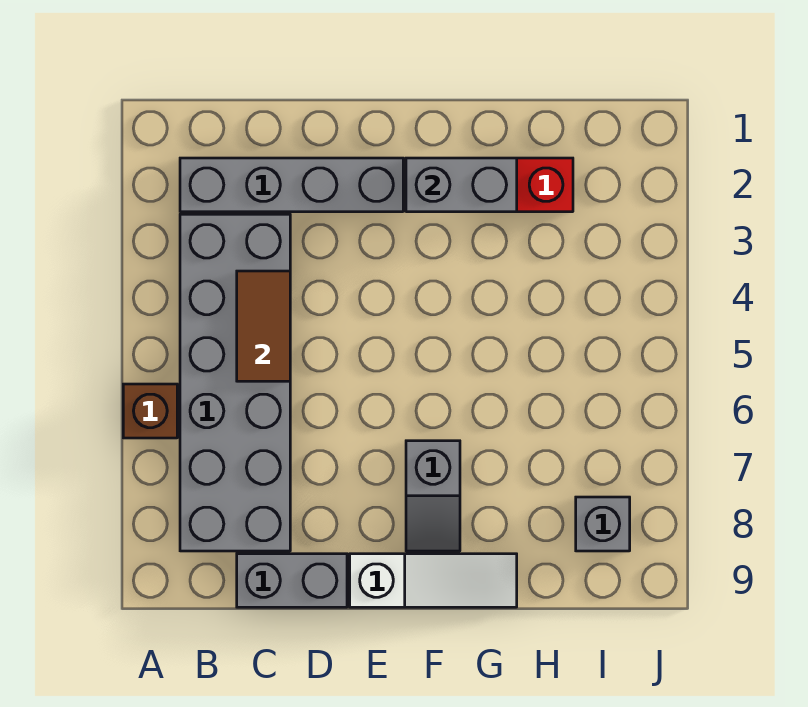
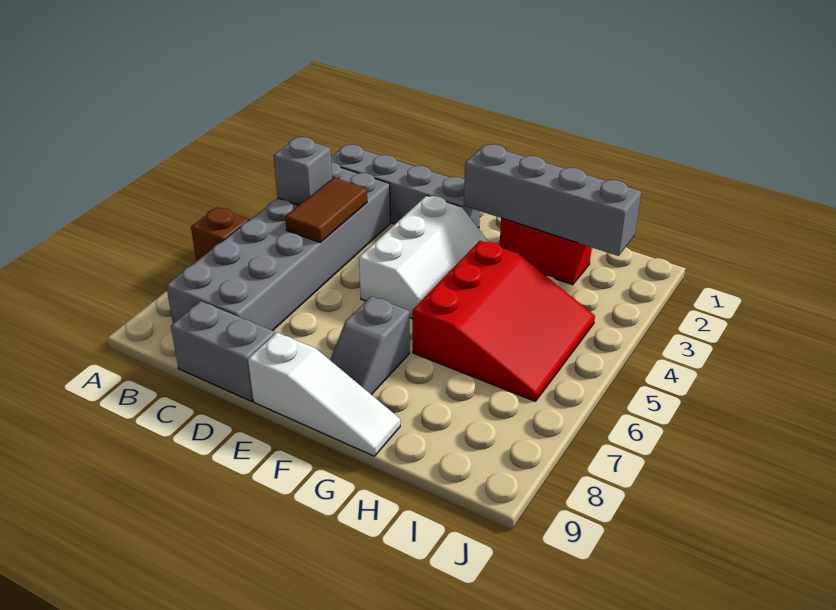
none -> white 2x3 slope [359,196,488,318]
grey 1x2 brick [406,158,517,212] -> grey 1x4 brick [464,144,641,256]
none -> red 3x3 slope [412,241,595,401]
grey 1x1 brick [576,497,630,551] -> grey 1x1 brick moved to [273,137,332,205]

